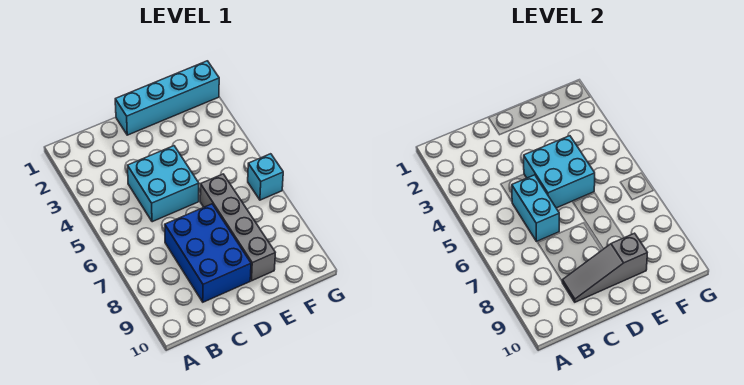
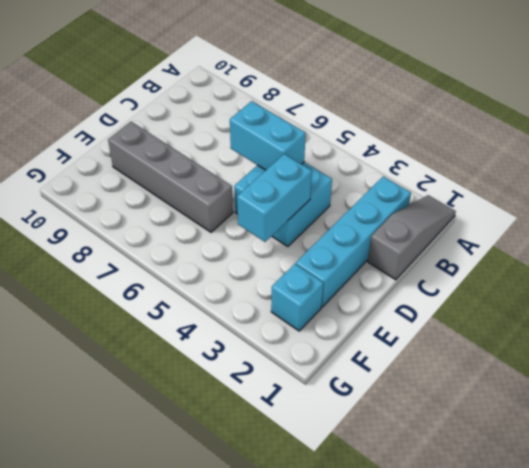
blue 2x3 brick [165,204,251,302] -> none
grey 1x3 slope [562,233,647,302] -> grey 1x3 slope moved to [368,195,456,280]
cyan 1x4 brick [115,61,219,135] -> cyan 1x4 brick moved to [296,176,411,307]
cyan 2x2 brick [524,136,595,208] -> cyan 1x2 brick [237,154,312,242]
cyan 1x1 brick [248,154,283,200] -> cyan 1x1 brick moved to [271,264,323,331]

